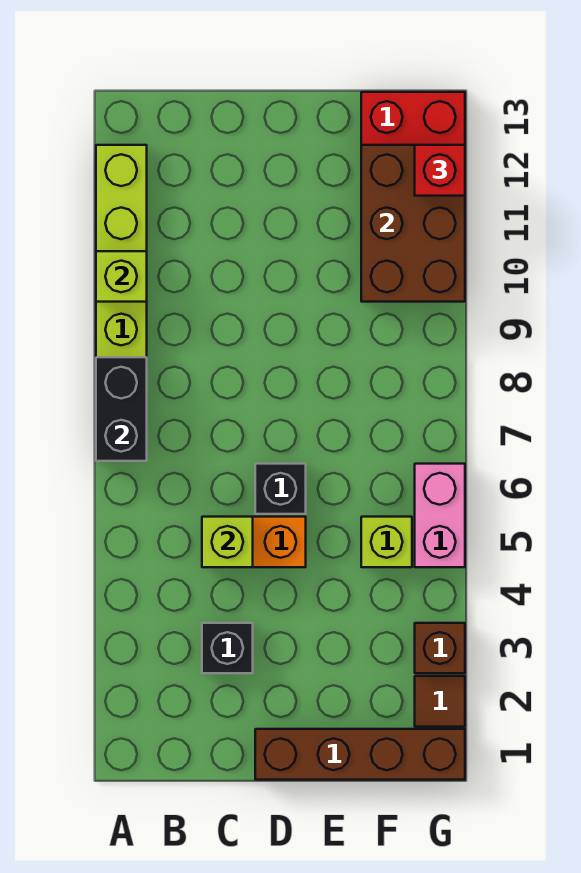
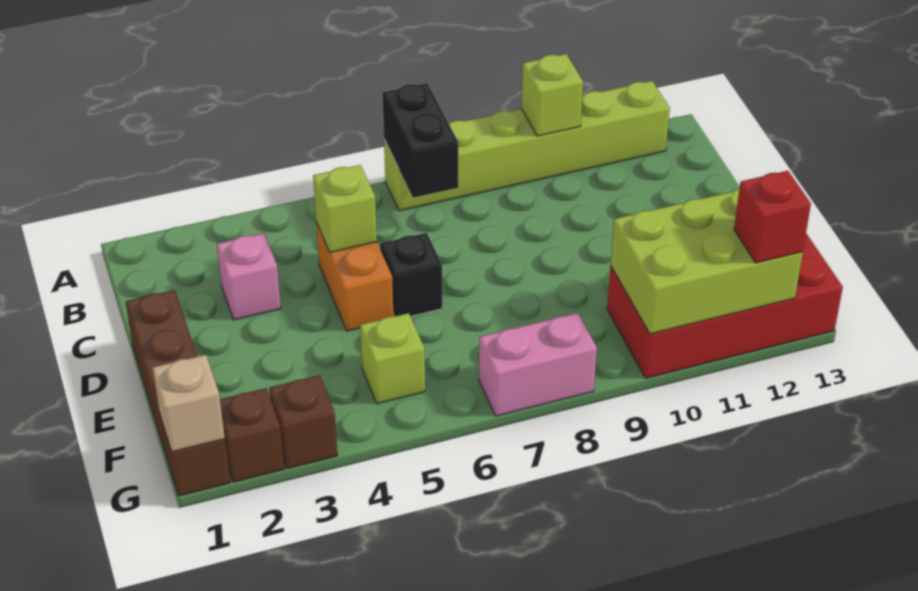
black 1x2 brick [96,357,147,461] -> black 1x2 brick turned to [382,83,458,198]
black 1x1 brick [202,623,253,673] -> pink 1x1 brick [217,233,281,320]
brown 2x3 brick [361,145,465,302] -> lime 2x3 brick [611,189,803,334]
none -> tan 1x1 brick [153,355,225,452]
brown 1x1 tile [415,676,465,727] -> brown 1x1 brick [220,388,284,482]
pink 1x2 brick [415,464,465,567] -> pink 1x2 brick moved to [479,313,597,416]

